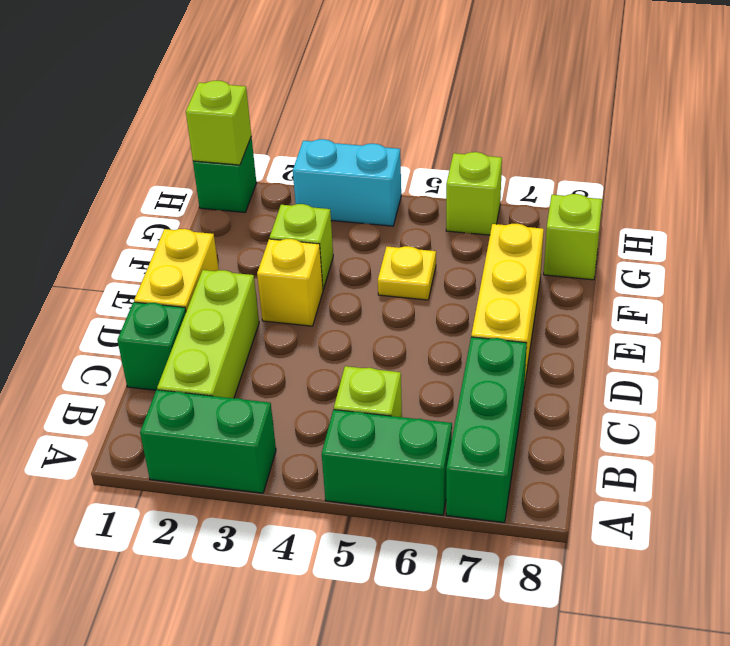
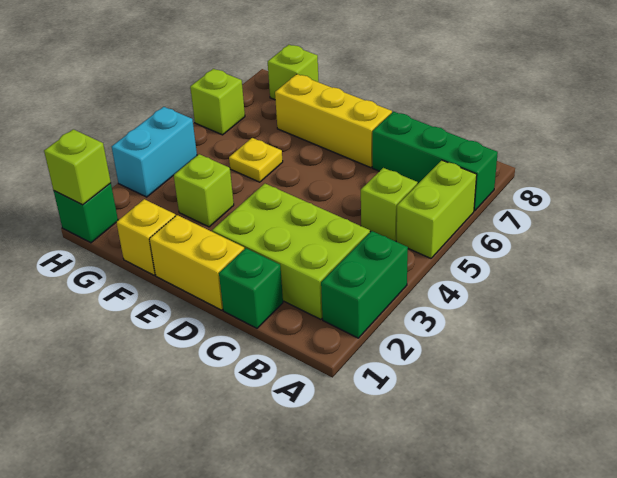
green 1x2 brick [322,410,452,515] -> lime 1x2 brick [396,160,477,258]
lime 1x3 brick [157,270,259,398] -> lime 2x3 brick [212,184,370,319]
yellow 1x1 brick [257,239,323,326] -> yellow 1x1 brick moved to [116,199,176,275]

